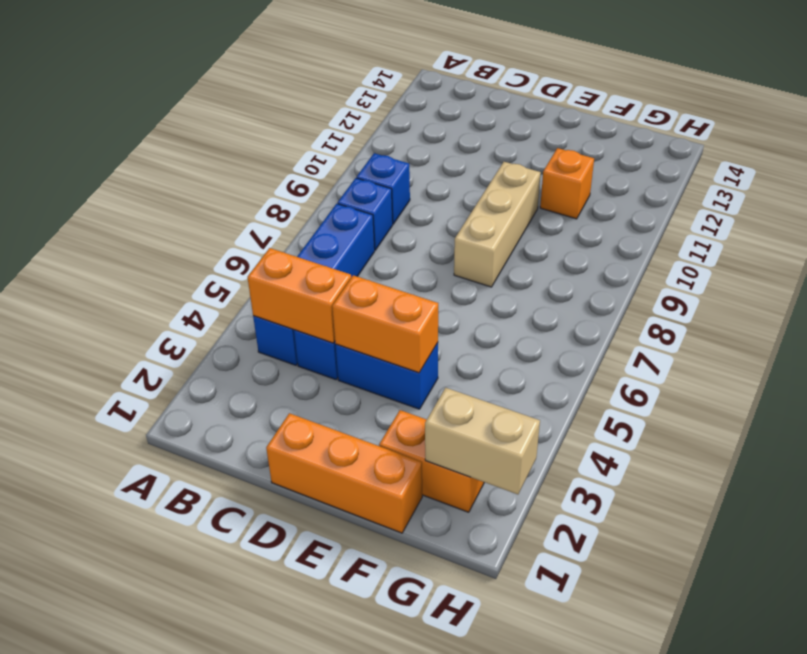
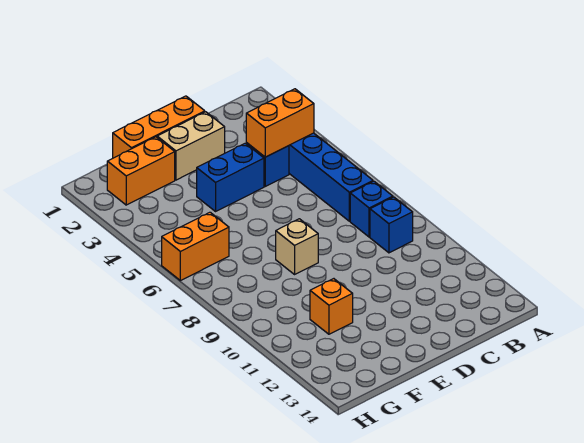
orange 1x2 brick [332,275,438,373] -> orange 1x2 brick moved to [162,212,229,281]
tan 1x3 brick [454,162,541,287] -> tan 1x1 brick [276,219,318,274]
tan 1x2 brick [425,388,540,494] -> tan 1x2 brick moved to [157,112,225,180]

